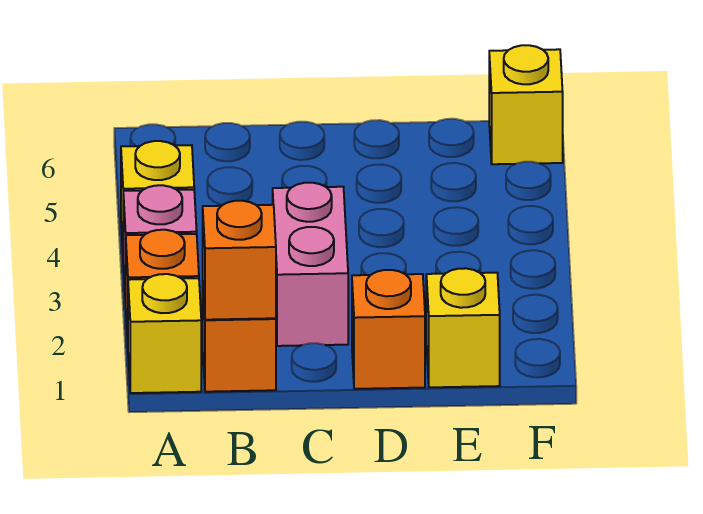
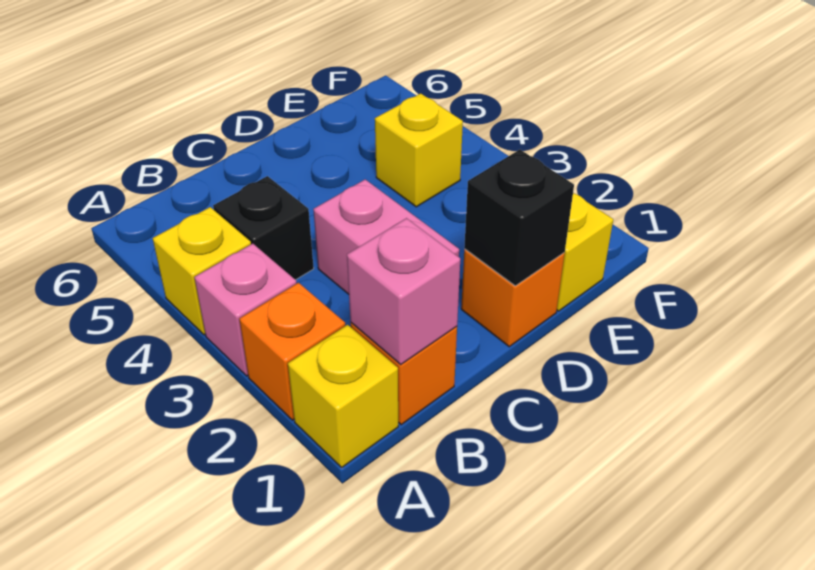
orange 1x1 brick [203,201,276,320] -> pink 1x1 brick [347,218,460,365]
none -> black 1x1 brick [213,176,314,280]
none -> black 1x1 brick [464,150,574,286]
yellow 1x1 brick [489,45,563,164] -> yellow 1x1 brick moved to [375,93,463,207]

